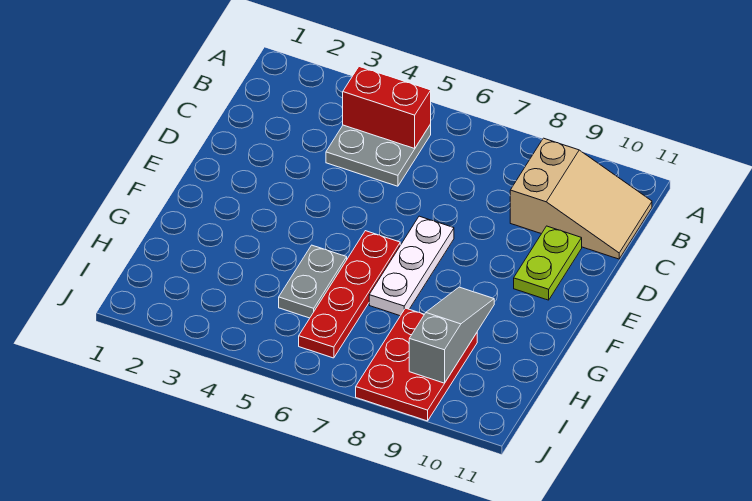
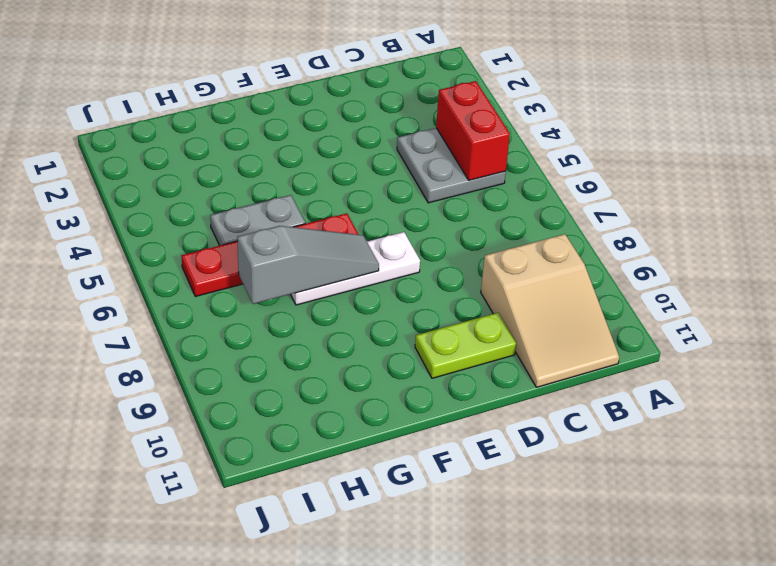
grey 1x3 slope [409,287,494,383] -> grey 1x3 slope moved to [237,226,379,304]
red 2x3 plate [356,308,477,421] -> none

